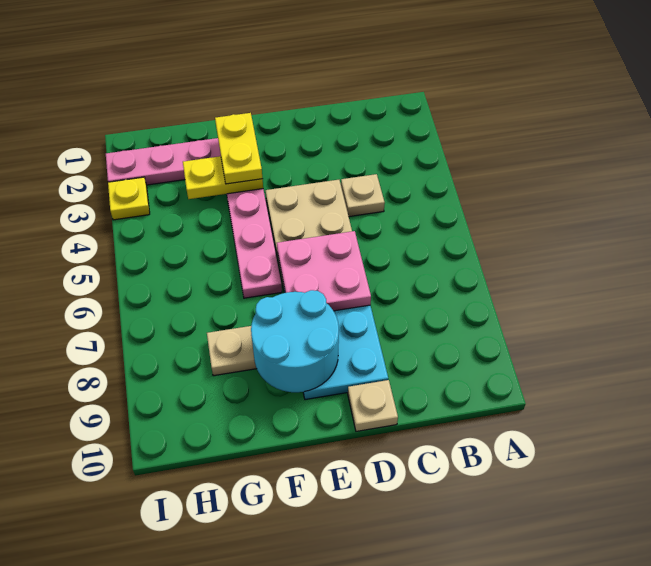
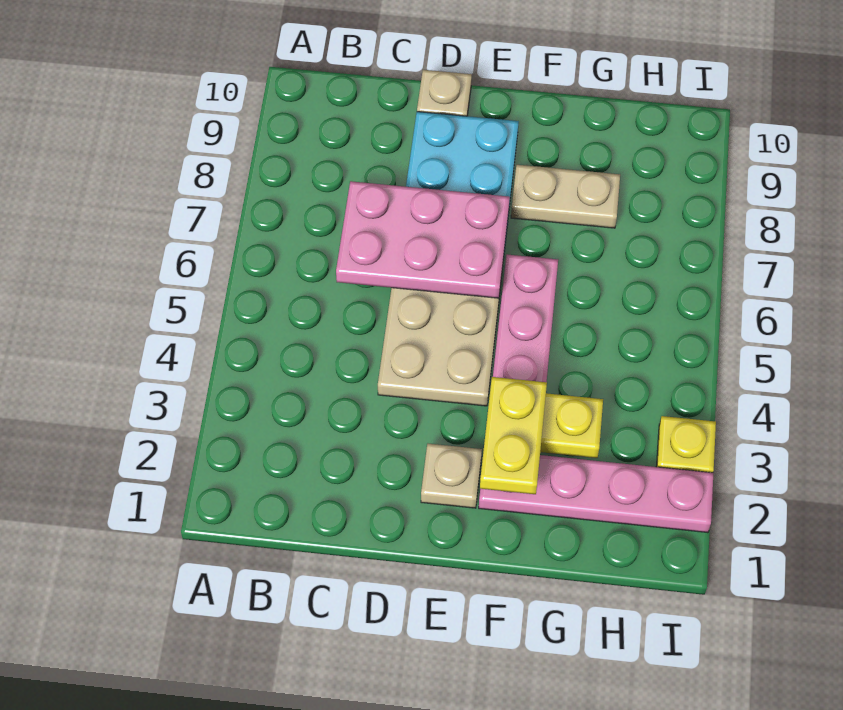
tan 1x1 plate [341,174,385,217] -> tan 1x1 plate moved to [421,444,482,508]
pink 2x2 plate [277,231,371,311] -> pink 2x3 plate [336,181,510,298]
cyan 2x2 round brick [251,290,339,392] -> none

